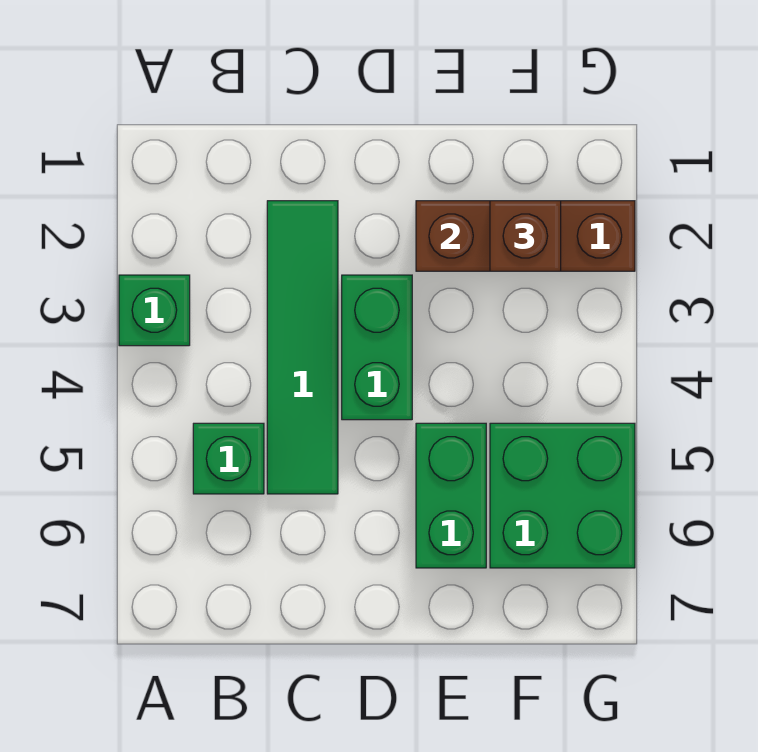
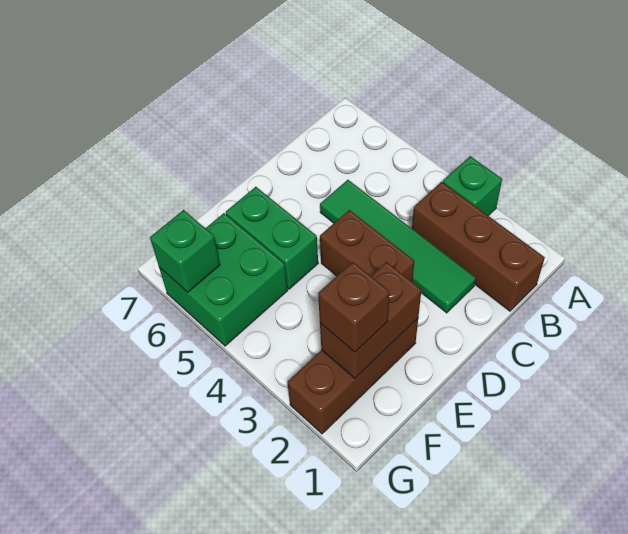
none -> brown 1x3 brick [412,182,545,311]
green 1x1 brick [193,423,264,494] -> green 1x1 brick moved to [150,210,220,292]
green 1x2 brick [342,275,412,420] -> brown 1x2 brick [320,210,414,282]

